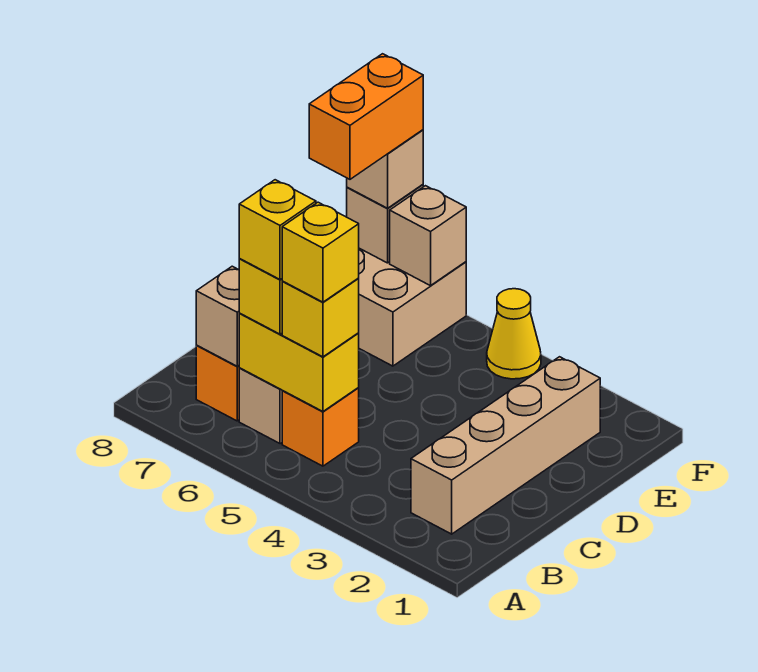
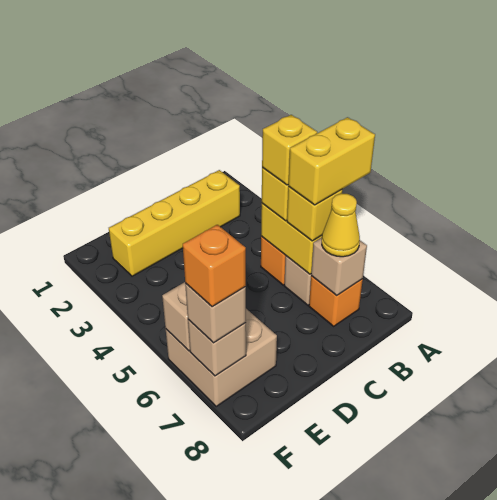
tan 1x4 brick [411,357,600,534] -> yellow 1x4 brick [109,170,240,276]
yellow 1x1 brick [239,180,316,280] -> yellow 1x2 brick [288,117,375,205]
orange 1x2 brick [309,54,423,179] -> orange 1x1 brick [183,225,246,307]
yellow 1x1 cone [487,289,541,379] -> yellow 1x1 cone moved to [322,193,360,257]

